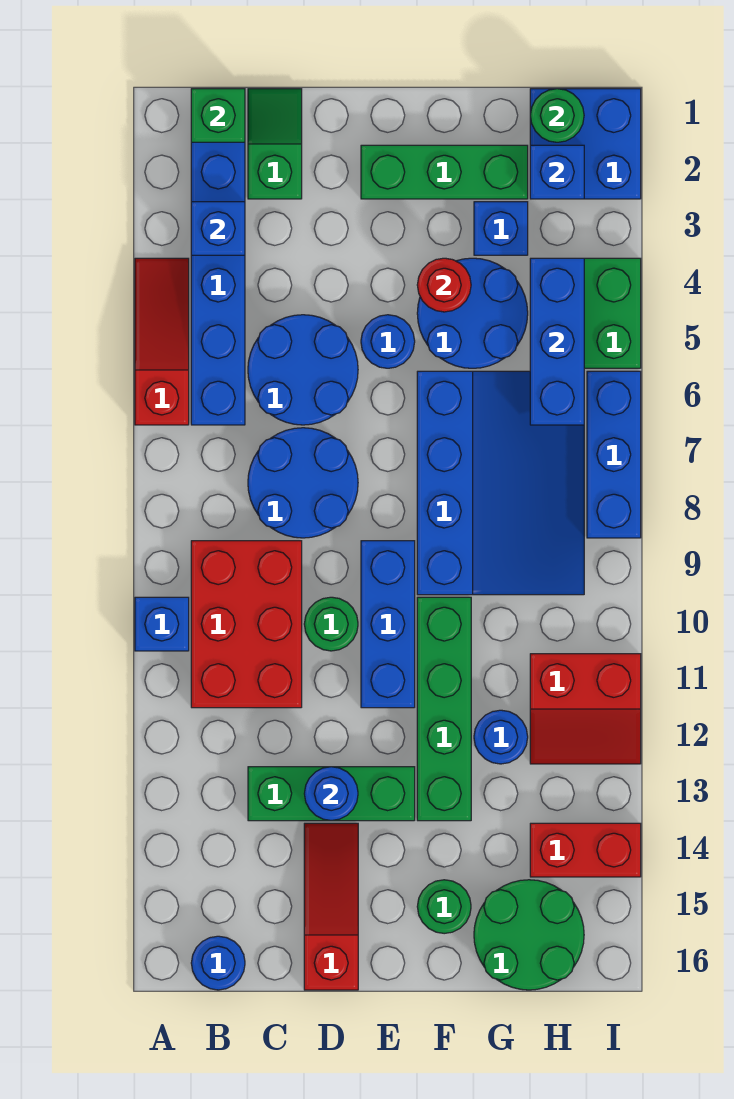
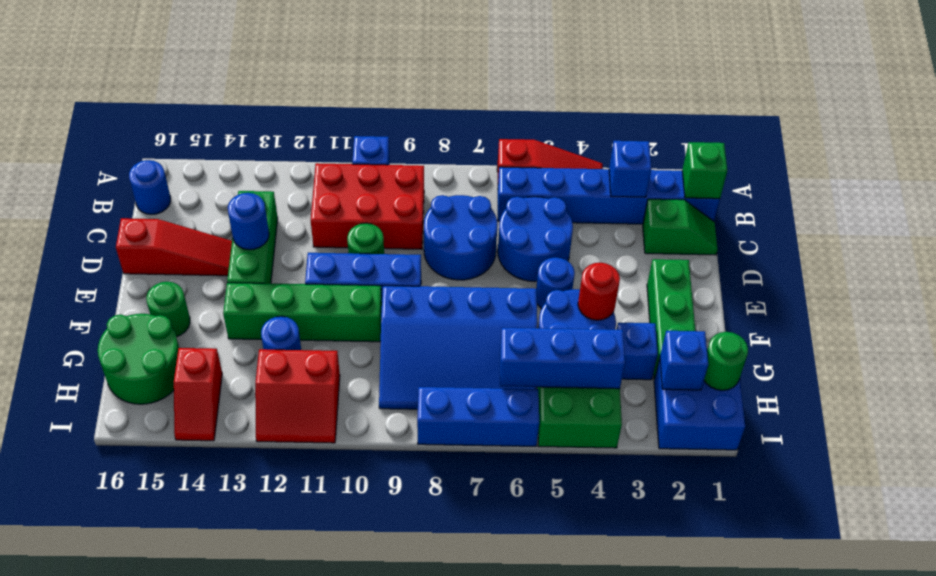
red 2x2 slope [530,654,641,764] -> red 2x2 slope turned to [255,349,340,443]
red 1x2 brick [530,823,641,877] -> red 1x2 slope [174,348,222,441]

